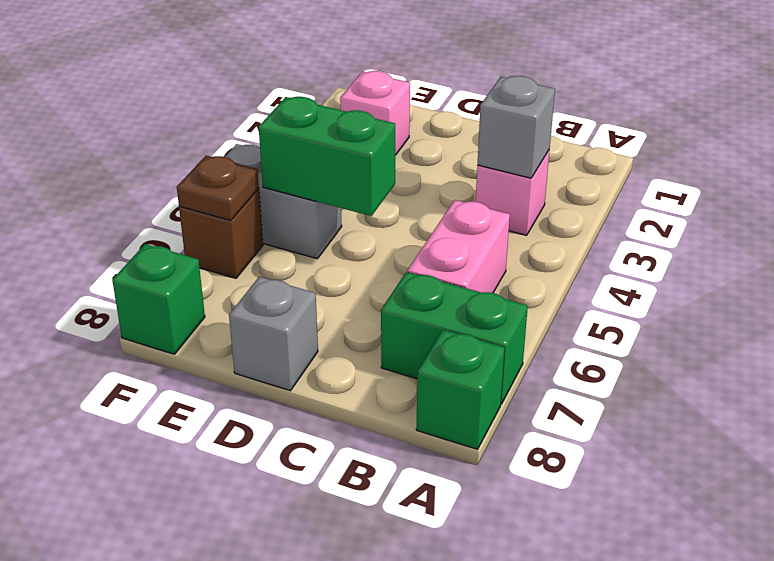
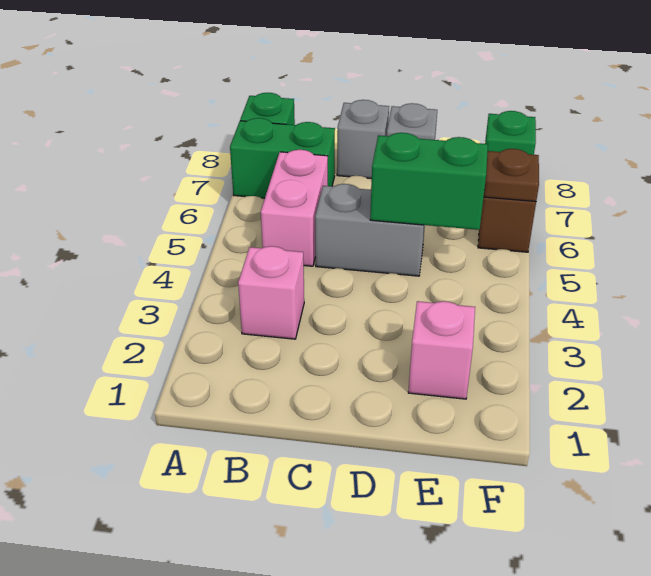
grey 1x1 brick [477,76,555,178] -> grey 1x1 brick moved to [337,100,389,179]
grey 1x2 brick [225,144,342,259] -> grey 1x2 brick moved to [315,184,425,276]

